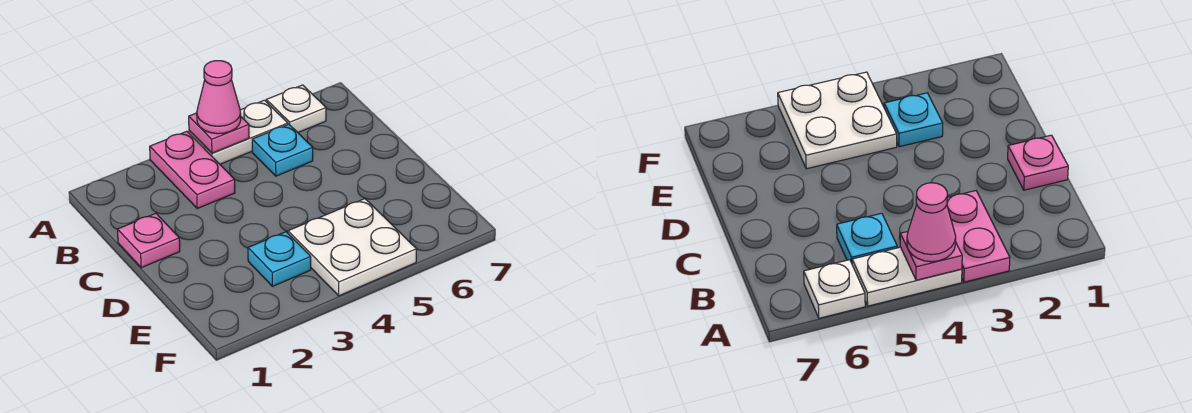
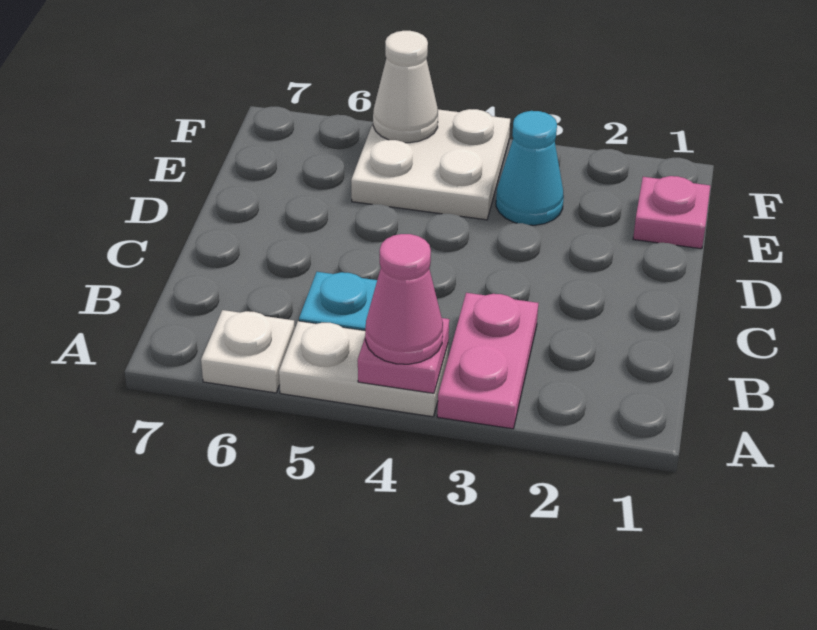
pink 1x1 plate [117,213,180,268] -> pink 1x1 plate moved to [633,176,710,249]
cyan 1x1 plate [248,232,311,286] -> cyan 1x1 cone [496,111,564,225]
none -> white 1x1 cone [373,31,438,143]

